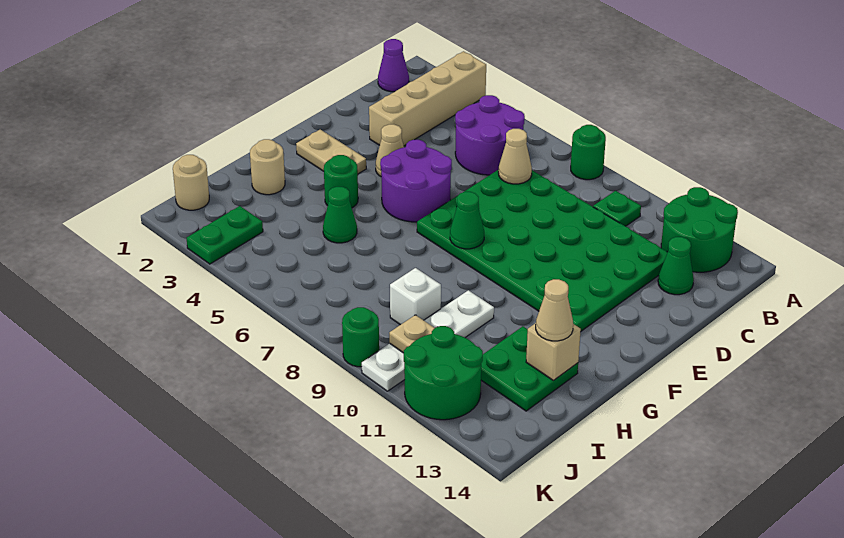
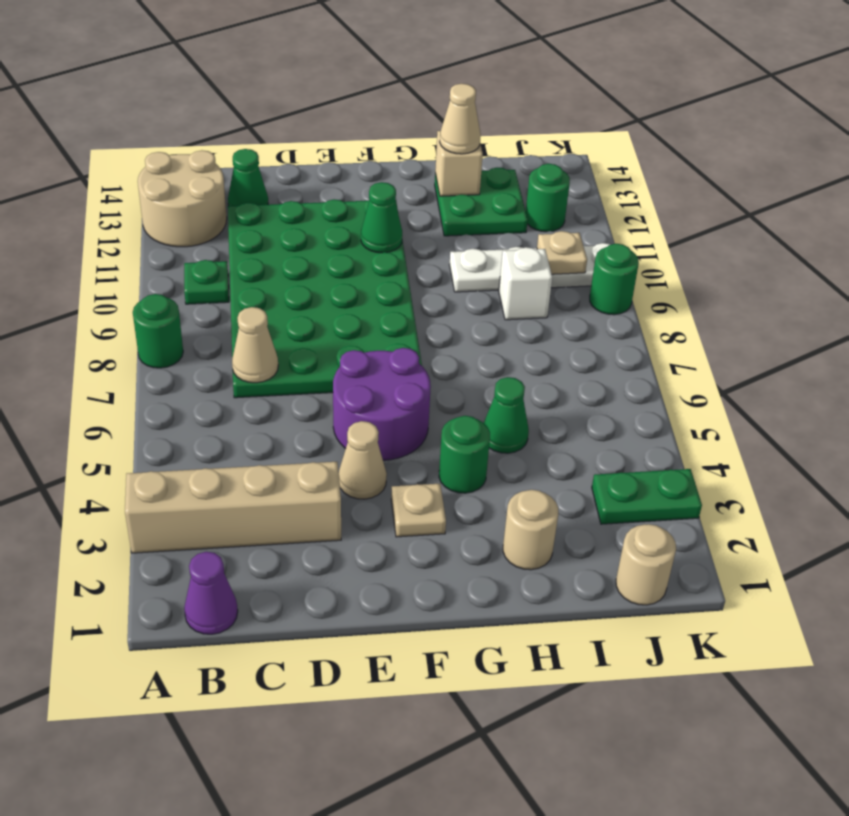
green 2x2 round brick [661,187,738,272] -> tan 2x2 round brick [138,150,227,247]
purple 2x2 round brick [455,95,525,175] -> none
tan 1x2 plate [296,130,366,174] -> tan 1x1 plate [391,484,446,537]
green 1x1 cone [450,192,484,249] -> green 1x1 cone moved to [361,182,402,253]
green 2x2 round brick [404,326,483,420] -> green 1x1 round brick [526,164,570,232]

